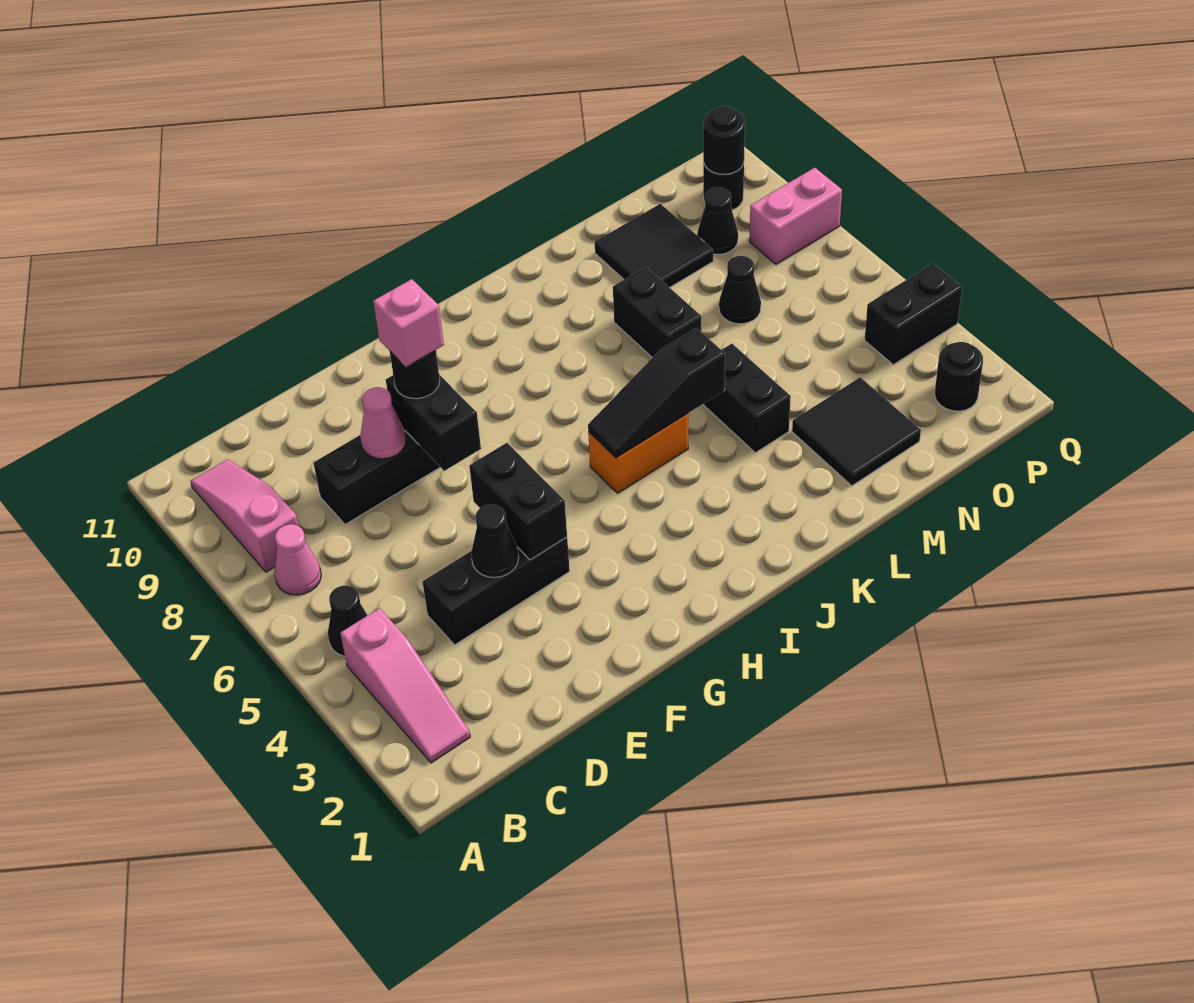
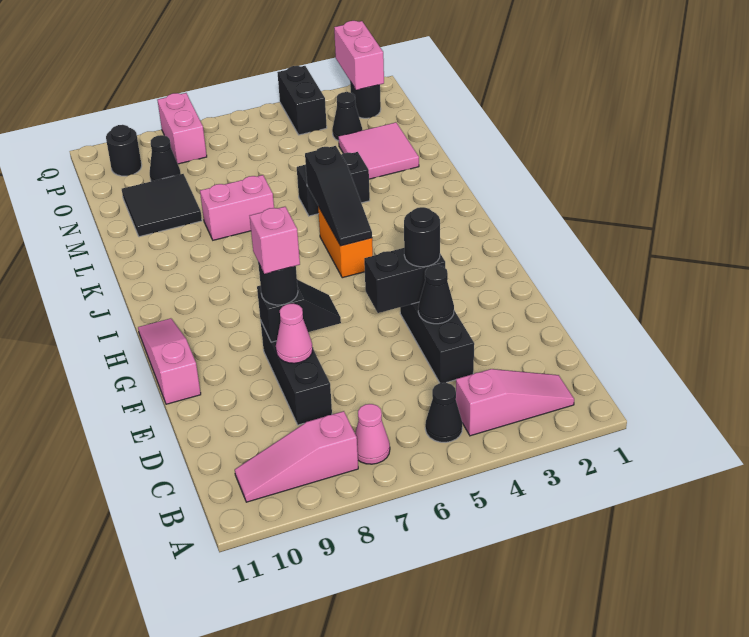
black 1x2 brick [386,375,481,471] -> black 1x2 slope [257,280,341,342]
none -> pink 1x3 slope [138,318,201,404]
black 1x2 brick [613,267,701,358] -> pink 1x2 brick [200,175,274,240]
black 2x2 tile [792,377,921,486] -> pink 2x2 tile [338,122,419,179]
black 1x1 cone [719,256,761,324] -> black 1x1 cone moved to [332,92,362,141]
none -> pink 1x2 brick [334,21,384,90]
black 1x1 round brick [703,106,745,174] -> black 1x1 round brick moved to [404,207,440,267]

